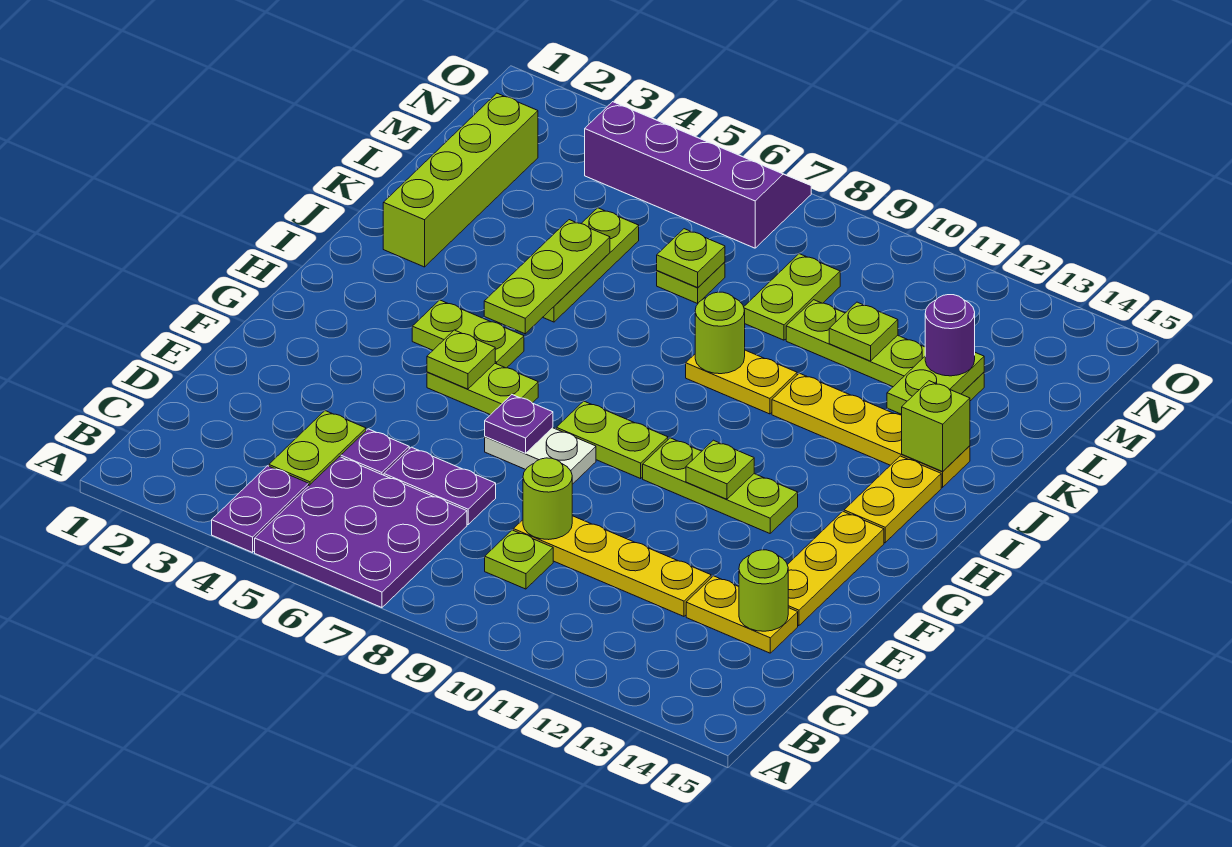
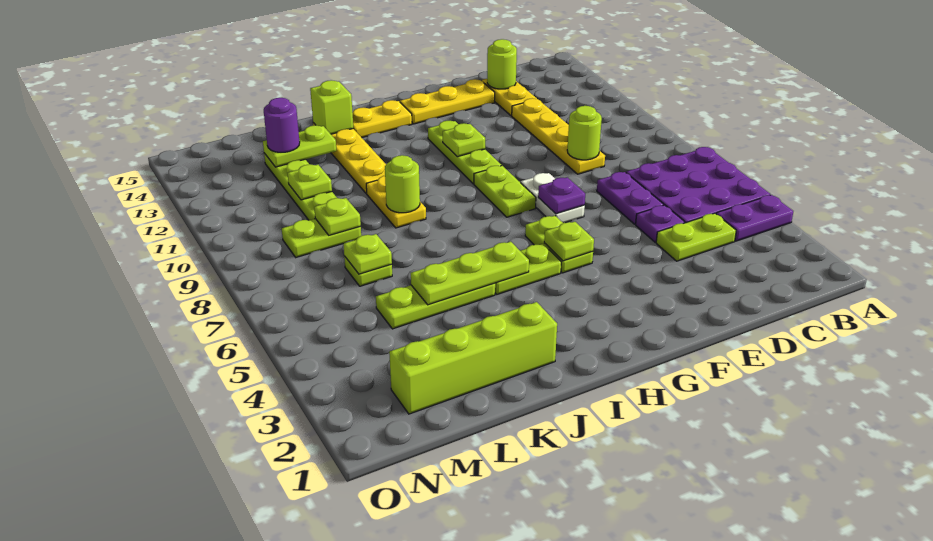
lime 1x1 plate [485,530,553,589] -> lime 1x1 plate moved to [314,198,361,235]
lime 1x2 plate [412,300,524,368] -> lime 1x2 plate turned to [495,244,561,294]
purple 2x4 slope [585,102,811,248] -> none

